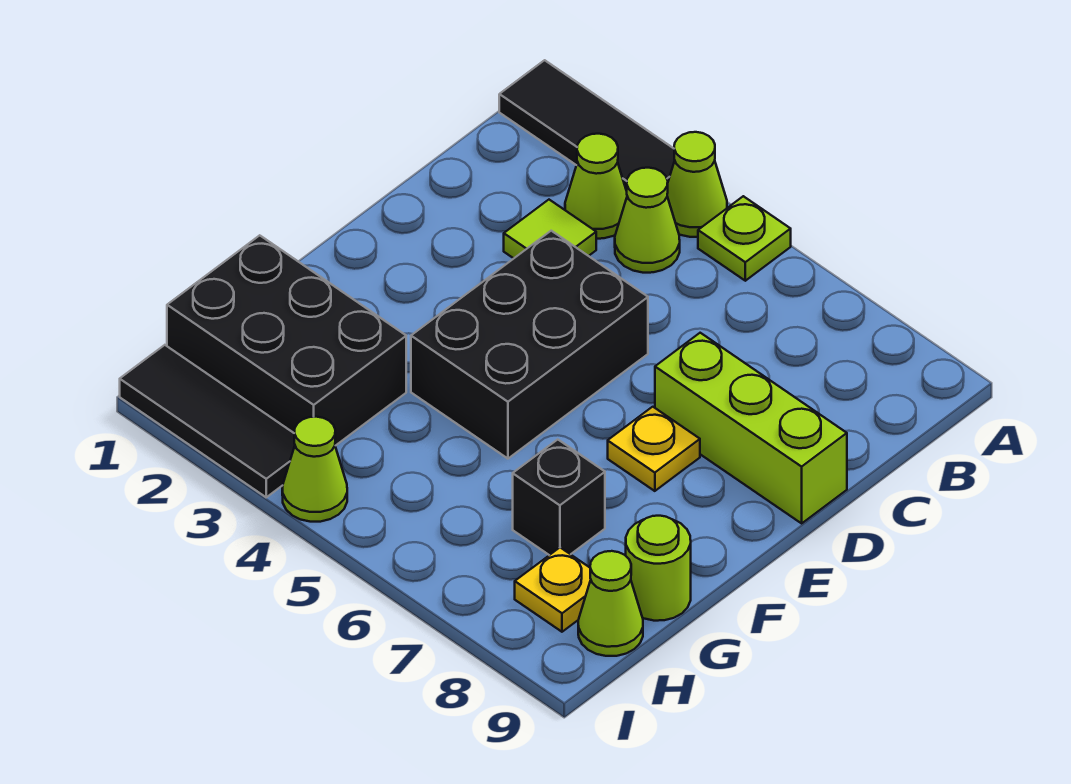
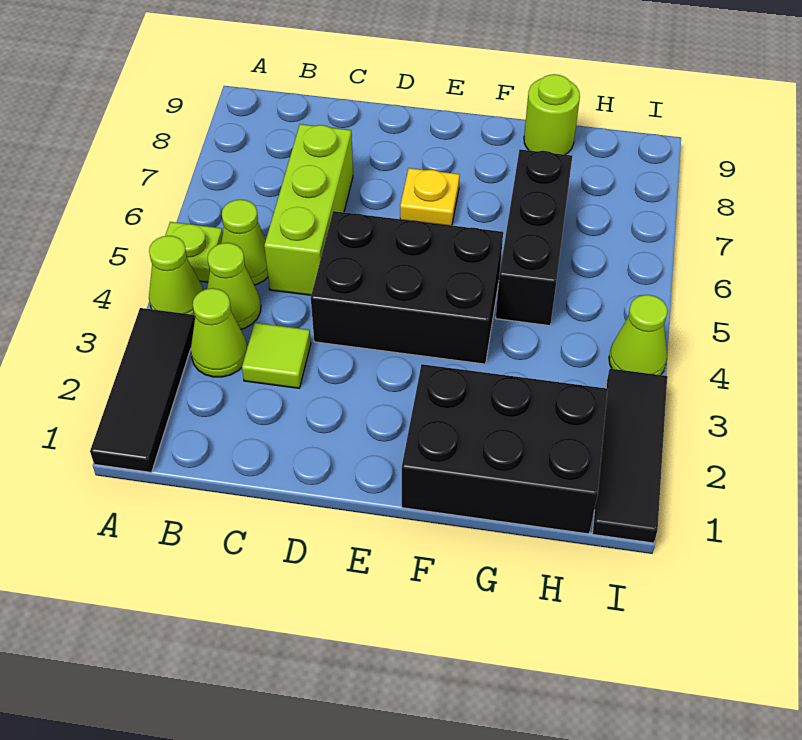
lime 1x3 brick [655,333,847,523] -> lime 1x3 brick moved to [264,124,353,295]
black 2x3 brick [167,235,406,446] -> black 2x3 brick turned to [402,364,608,534]
black 1x1 brick [513,440,605,555] -> black 1x3 brick [496,149,572,326]
yellow 1x1 plate [515,548,591,632] -> none
lime 1x1 cone [578,551,643,656] -> lime 1x1 cone moved to [221,199,268,285]

